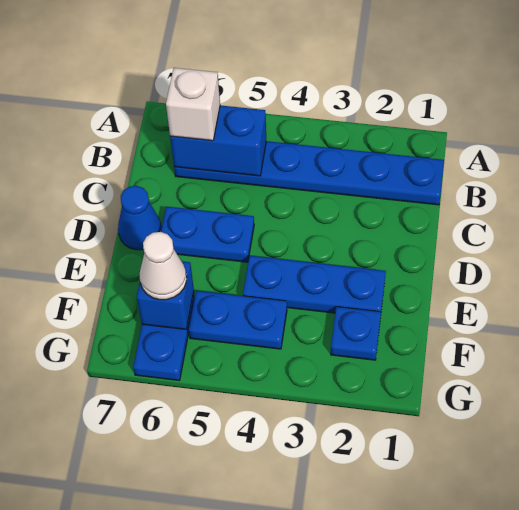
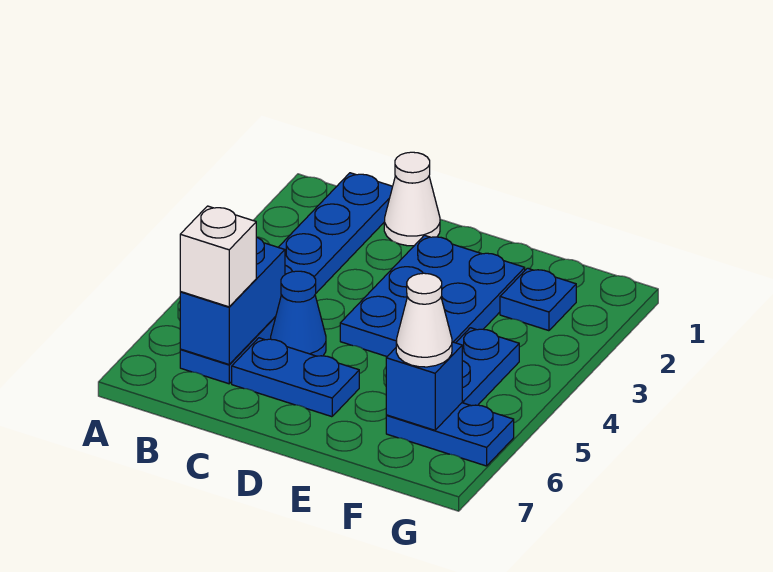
none -> white 1x1 cone [384,152,440,246]
blue 1x2 plate [161,207,254,262] -> blue 1x2 plate turned to [232,338,359,417]
blue 1x1 cone [118,186,162,250] -> blue 1x1 cone moved to [271,271,326,356]
blue 1x3 plate [243,256,386,313] -> blue 2x3 plate [340,235,525,356]

